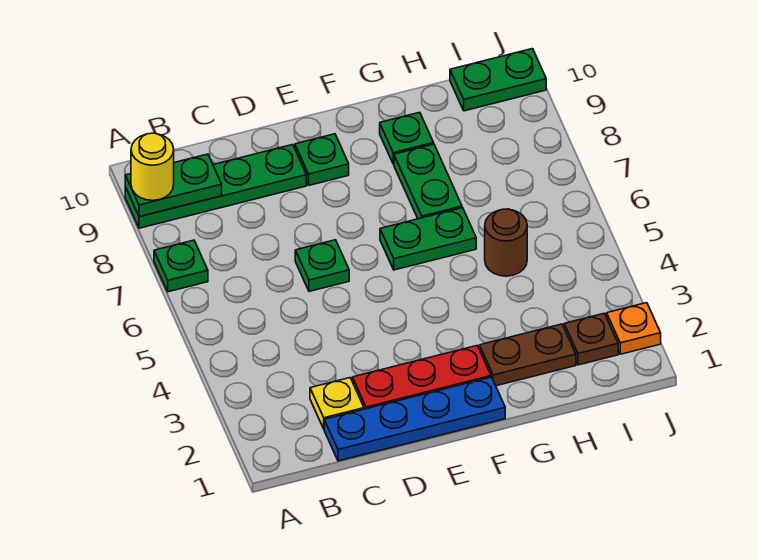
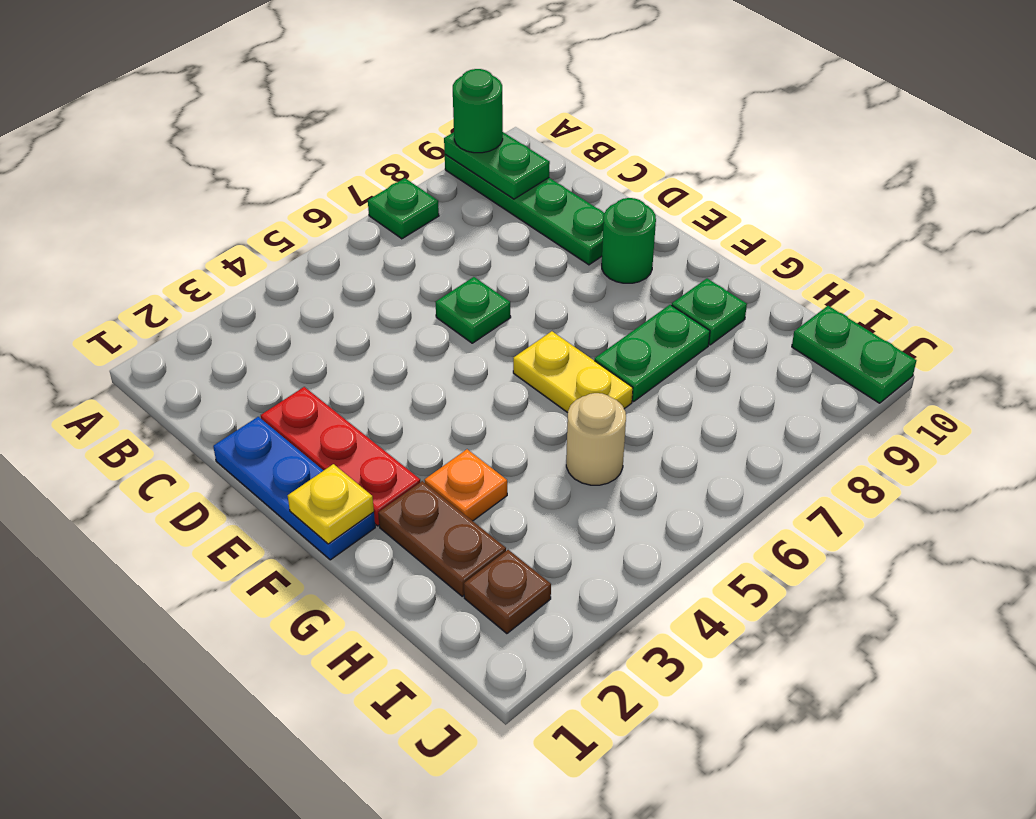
yellow 1x1 round brick [131,133,174,201] -> green 1x1 round brick [453,69,503,153]
blue 1x4 plate [324,377,505,461] -> blue 1x3 plate [213,417,375,560]
yellow 1x1 plate [310,378,364,429] -> yellow 1x1 plate moved to [288,464,374,544]
green 1x1 plate [295,134,349,185] -> green 1x1 round brick [602,198,656,283]
green 1x2 plate [380,208,476,270] -> yellow 1x2 plate [513,331,633,413]
brown 1x1 round brick [485,209,527,276] -> tan 1x1 round brick [566,393,626,485]
orange 1x1 plate [607,303,661,354] -> orange 1x1 plate moved to [425,449,507,521]

